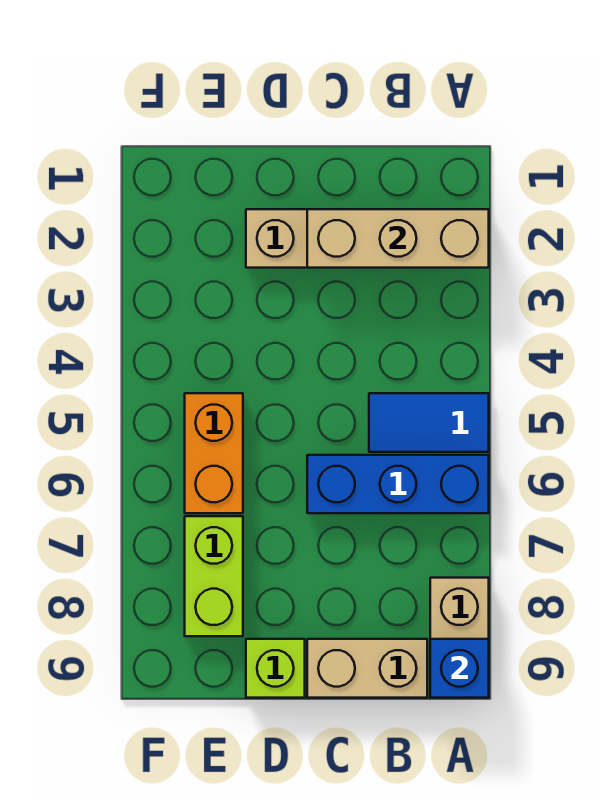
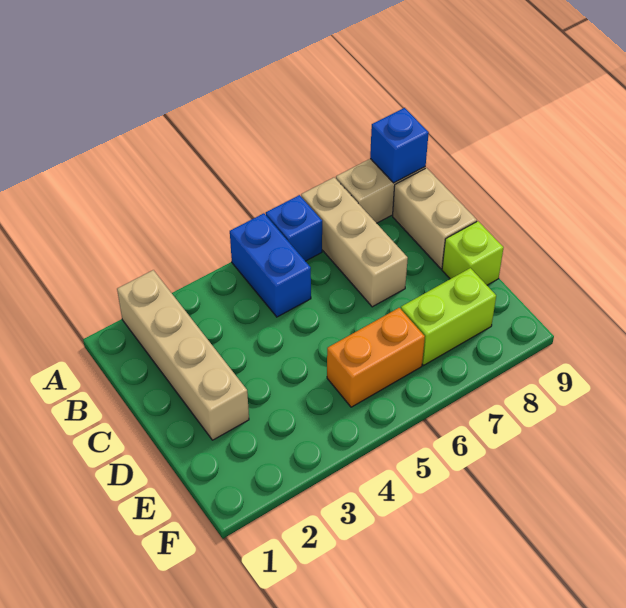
tan 1x3 brick [307,209,489,268] -> tan 1x3 brick moved to [301,177,408,307]
blue 1x2 tile [369,393,489,452] -> blue 1x2 brick [230,213,311,317]
blue 1x3 brick [307,455,489,513] -> blue 1x1 brick [266,195,322,261]

